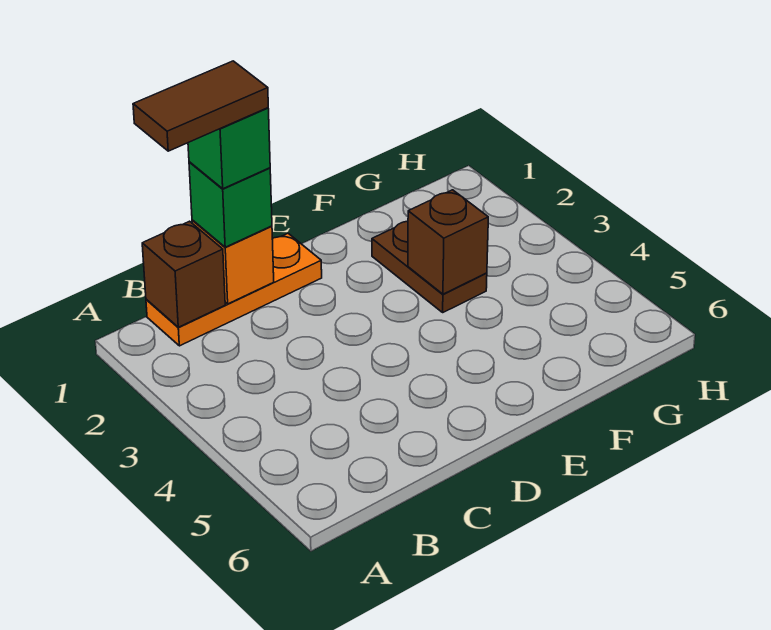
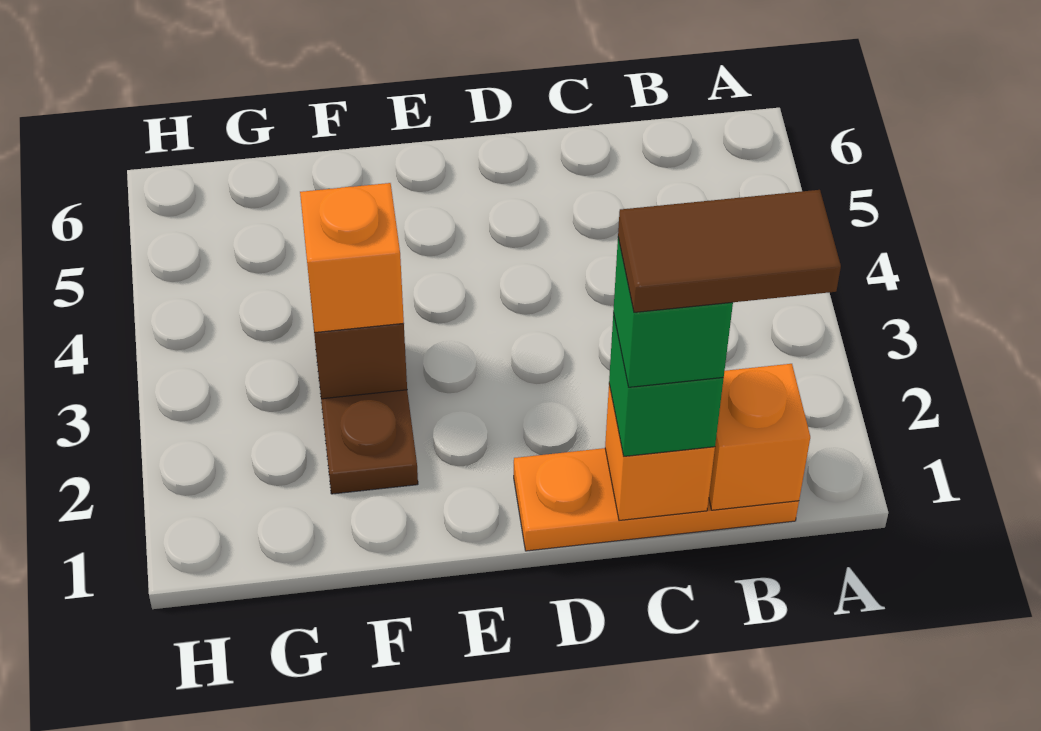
brown 1x1 brick [142,221,225,327] -> orange 1x1 brick [709,364,810,510]
none -> orange 1x1 brick [300,183,404,332]

